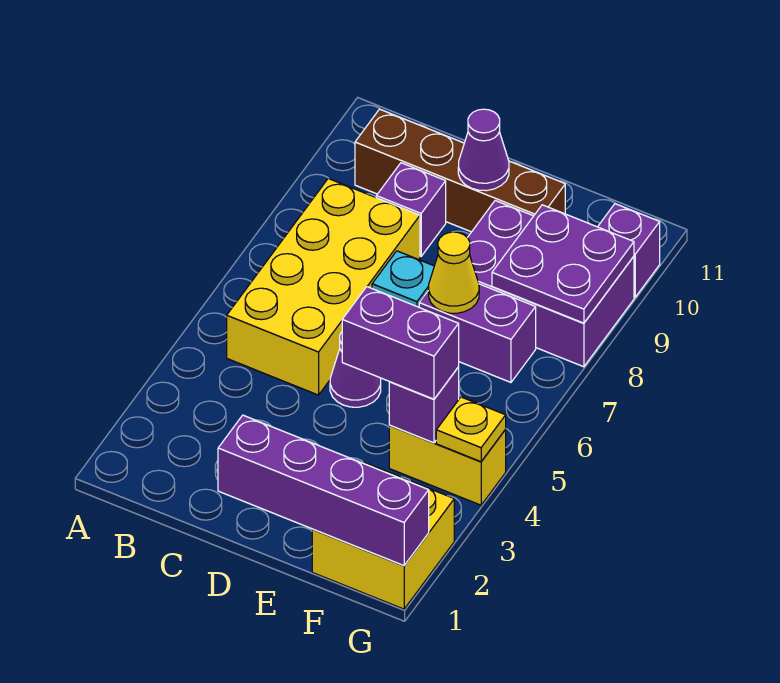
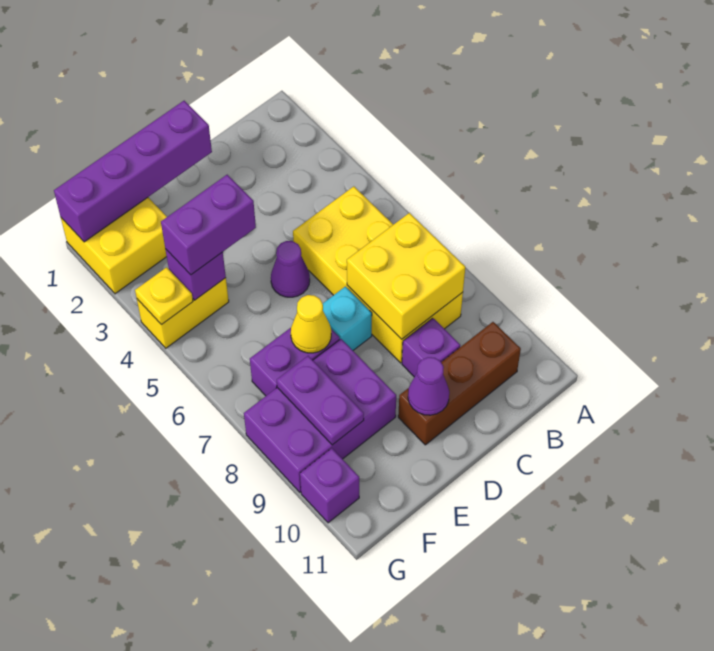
none -> yellow 2x2 brick [347,213,465,339]
brown 1x4 brick [355,109,565,232] -> brown 1x3 brick [398,322,521,445]
purple 2x2 plate [492,205,634,323] -> purple 1x2 plate [277,356,364,445]

